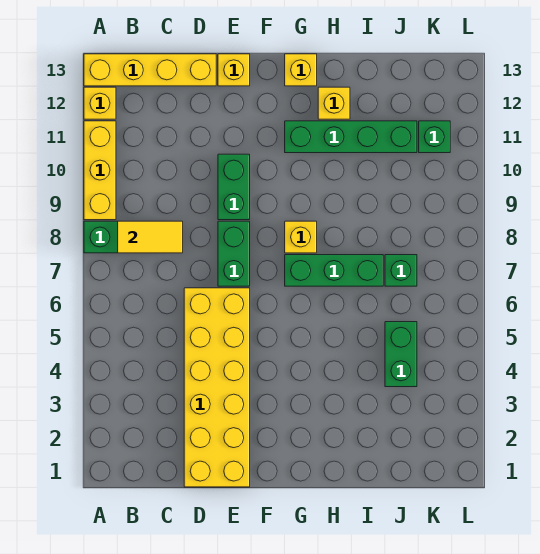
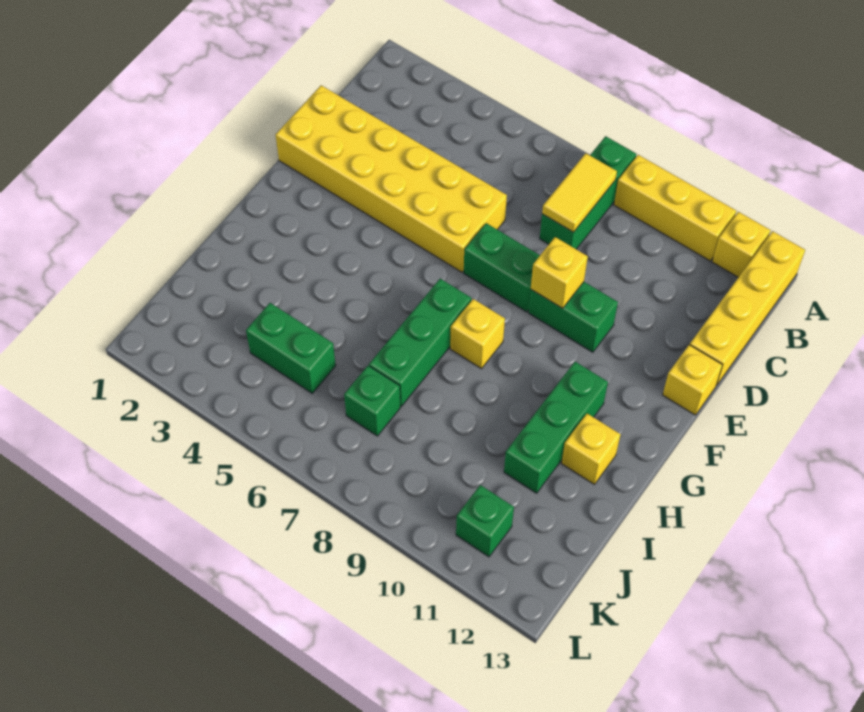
green 1x4 brick [285,121,417,153] -> green 1x3 brick [504,362,608,493]
yellow 1x1 brick [285,54,317,86] -> yellow 1x1 brick moved to [531,237,588,308]

